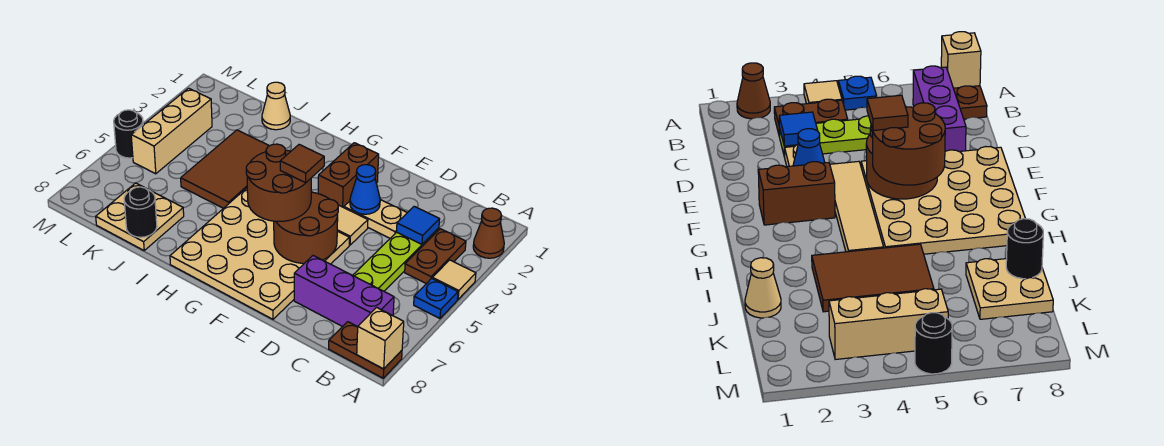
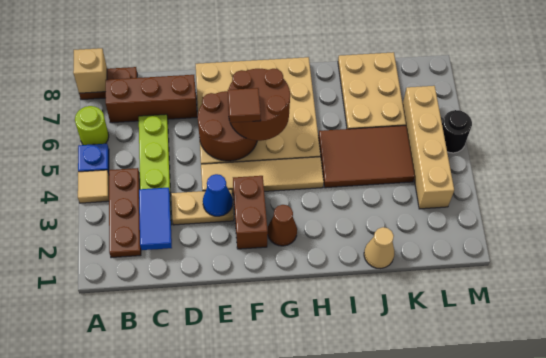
brown 1x1 cone [473,208,504,258] -> brown 1x1 cone moved to [268,205,297,246]
none -> lime 1x1 round brick [75,106,109,145]
brown 1x2 plate [405,229,466,284] -> brown 1x3 plate [109,168,141,258]
purple 1x3 brick [294,256,394,327] -> brown 1x3 brick [106,75,197,123]
blue 1x1 tile [397,206,440,244] -> blue 1x2 tile [139,188,172,250]
brown 2x3 tile [181,130,269,208] -> brown 2x3 tile turned to [318,126,415,188]
tan 2x2 plate [96,183,184,250] -> tan 2x3 plate [338,52,406,129]
black 1x1 round brick [124,187,157,237] -> none
tan 1x3 brick [131,88,212,174] -> tan 1x4 brick [403,86,454,209]

